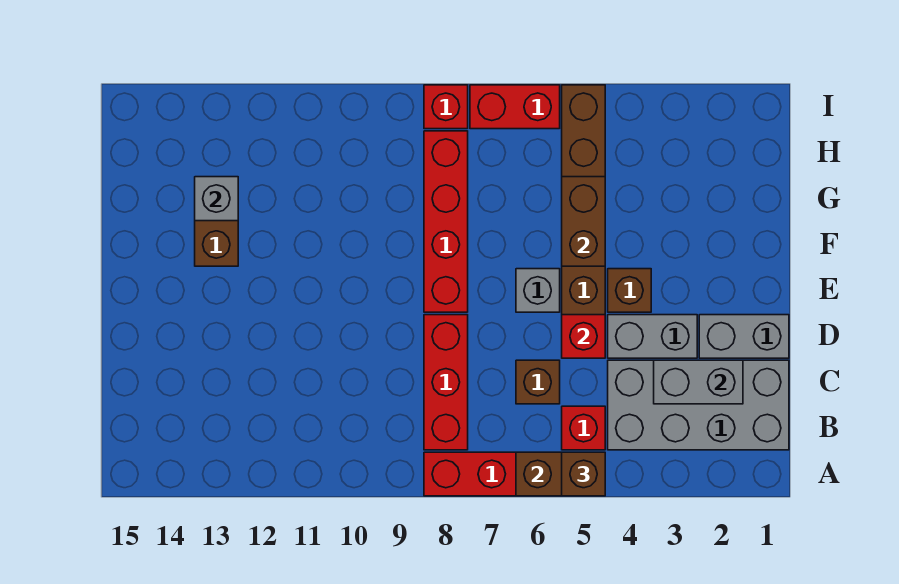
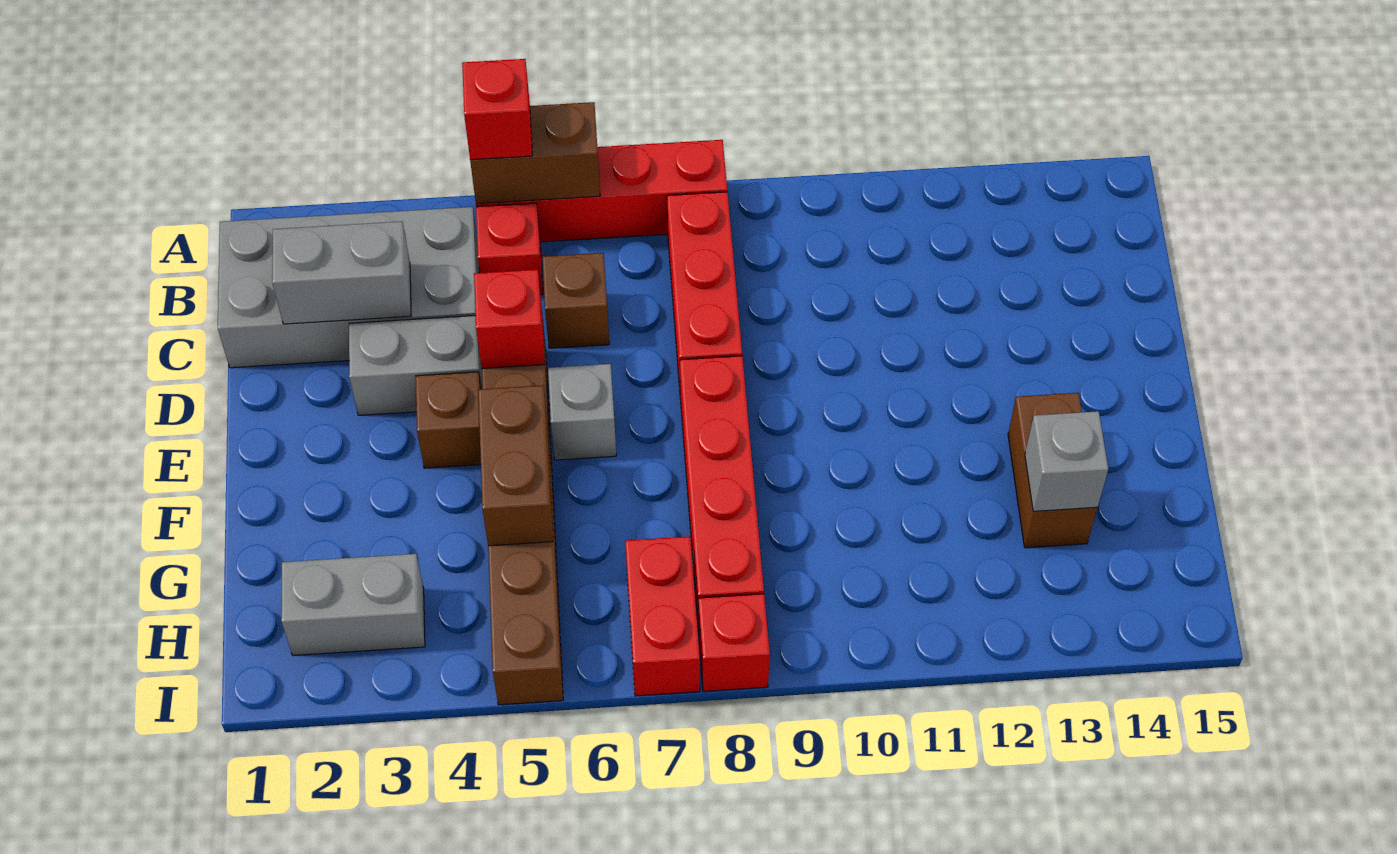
brown 1x1 brick [562,452,605,496] -> red 1x1 brick [462,59,532,160]
grey 1x2 brick [699,315,789,358] -> grey 1x2 brick moved to [281,554,425,655]
red 1x2 brick [470,85,560,129] -> red 1x2 brick turned to [625,536,700,696]

